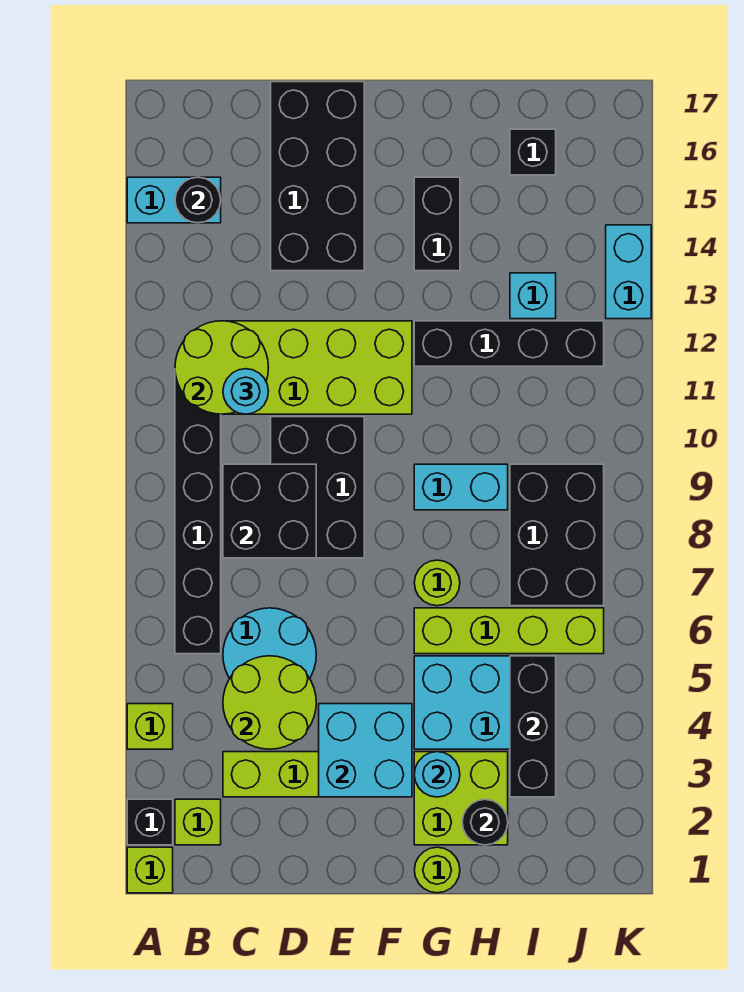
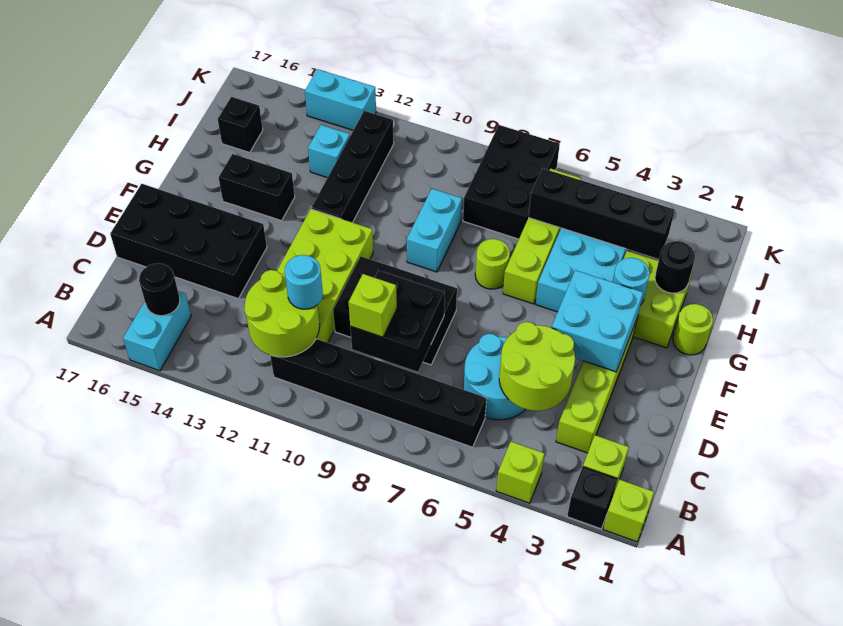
none -> lime 1x1 brick [349,274,397,337]
black 1x3 brick [510,656,556,797] -> black 1x4 brick [529,168,675,259]
black 2x3 brick [510,464,604,606] -> black 2x3 brick turned to [463,125,560,239]

